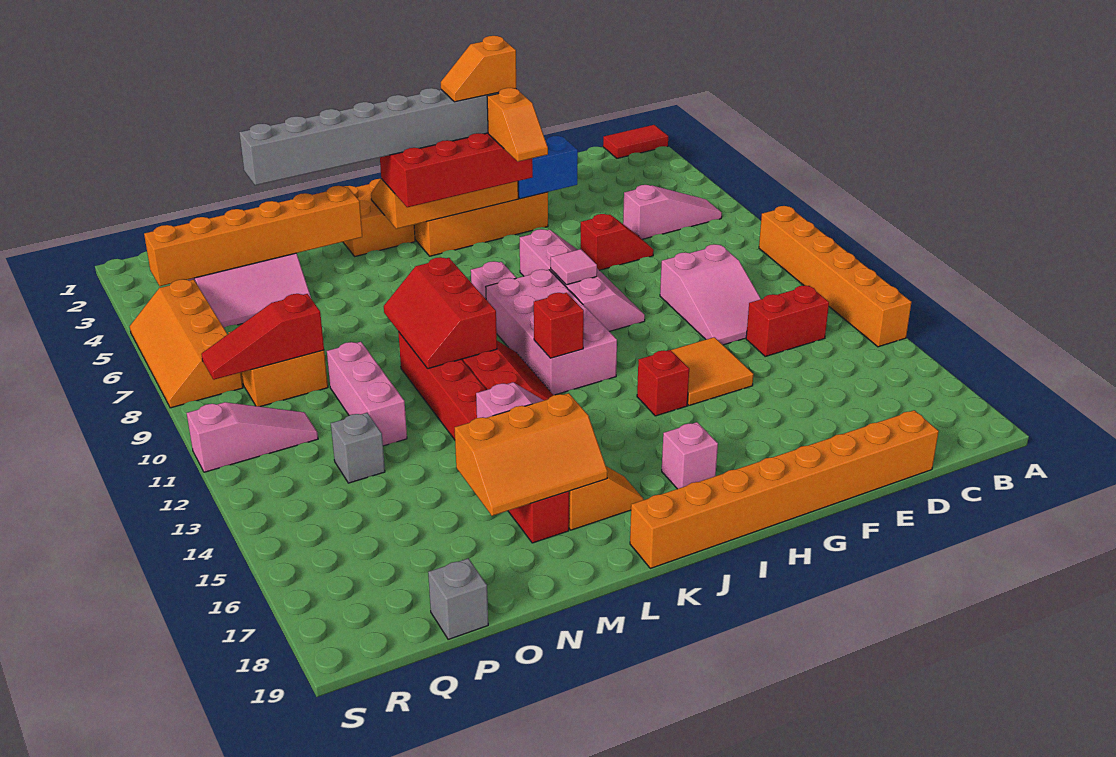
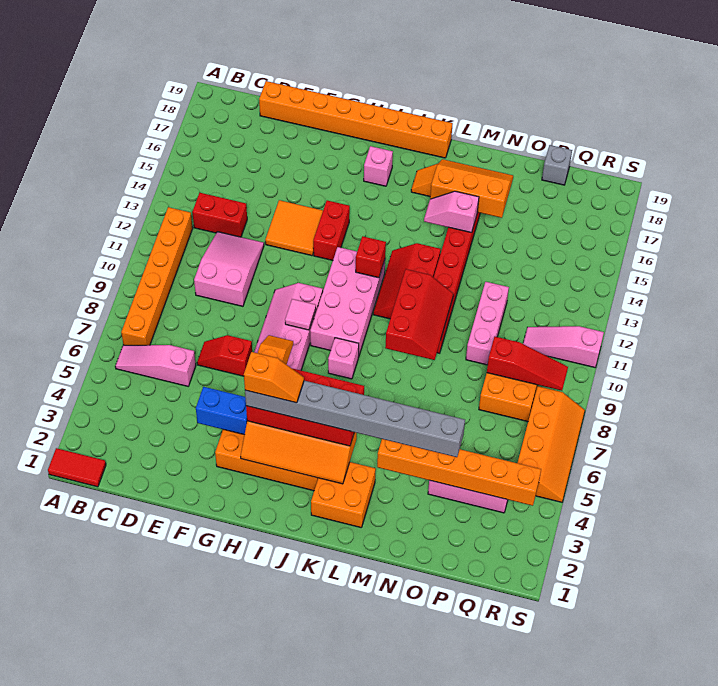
orange 1x6 brick [759,206,911,347] -> orange 1x6 brick moved to [121,207,193,345]
red 1x1 brick [637,350,689,416] -> red 1x2 brick [313,200,350,260]
grey 1x1 brick [331,413,385,483] -> none

